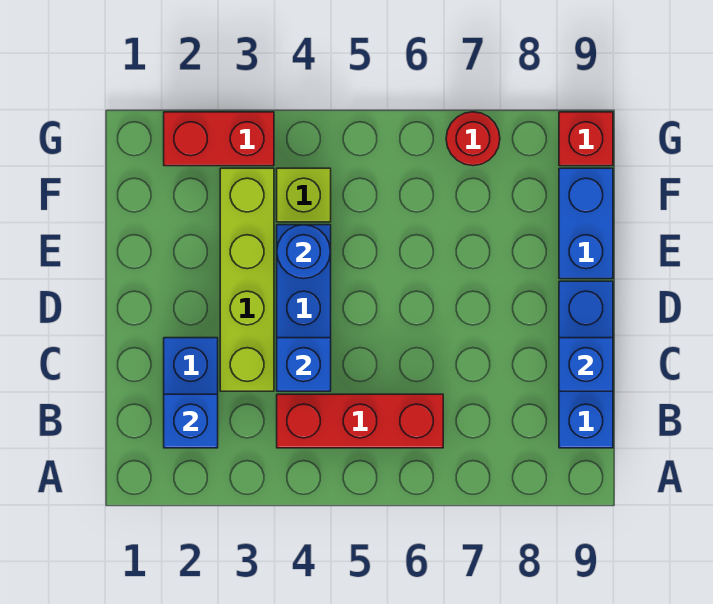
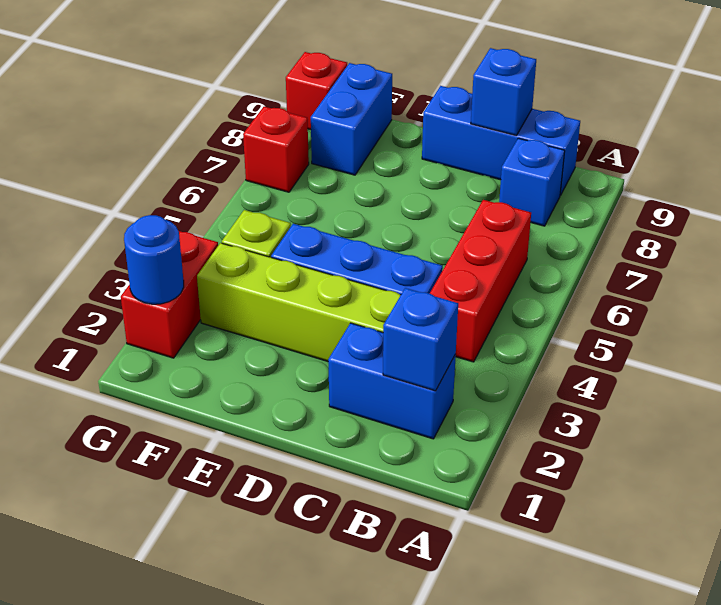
blue 1x1 brick [277,338,331,391] -> blue 1x1 brick moved to [499,138,565,226]
blue 1x1 round brick [277,225,330,279] -> blue 1x1 round brick moved to [124,215,184,304]
blue 1x2 brick [559,168,613,279] -> blue 1x2 brick turned to [311,63,392,175]
red 1x1 round brick [446,112,500,166] -> red 1x1 brick [243,107,309,192]

